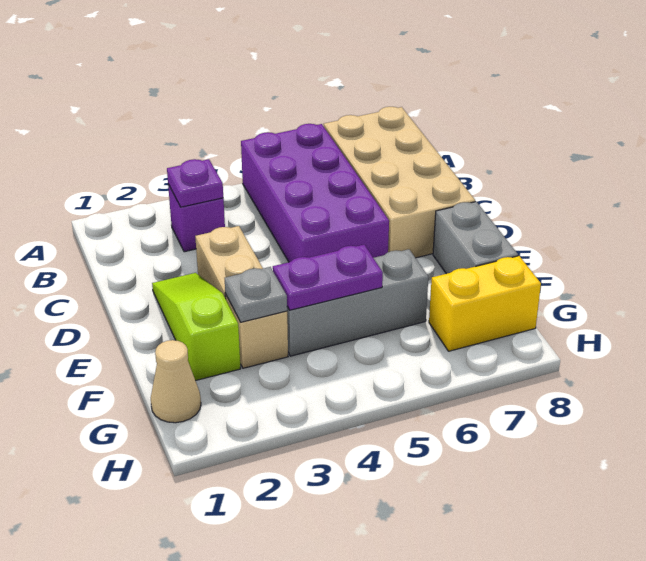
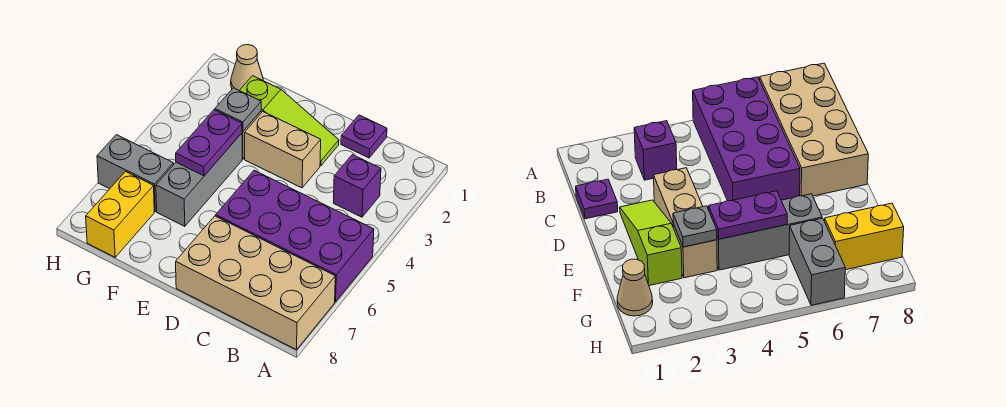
purple 1x1 plate [167,159,223,207] -> purple 1x1 plate moved to [341,115,387,158]
grey 1x2 brick [433,202,518,274] -> grey 1x2 brick moved to [97,135,174,211]

